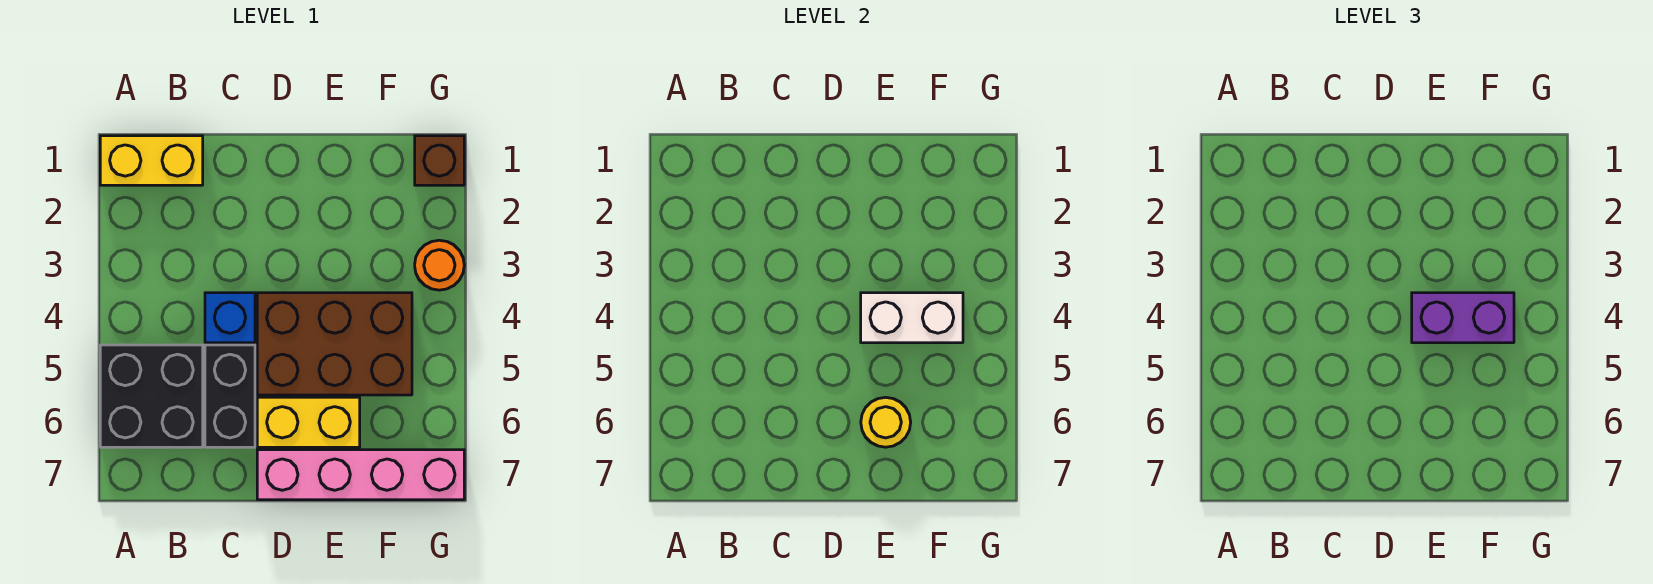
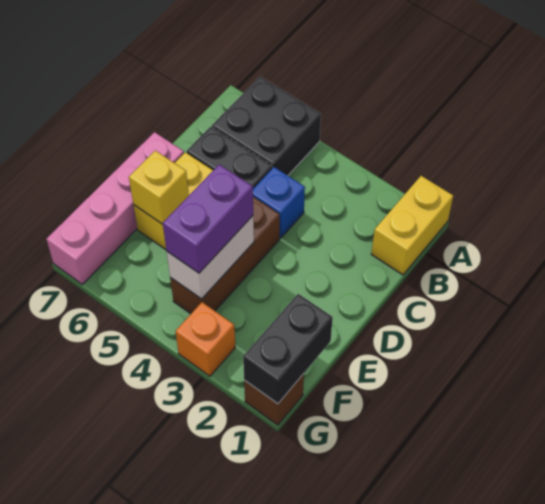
brown 2x3 brick [257,293,412,395] -> brown 1x3 brick [170,197,280,314]
yellow 1x1 round brick [861,397,911,447] -> yellow 1x1 brick [129,151,189,224]
none -> black 1x2 brick [243,294,333,404]
orange 1x1 round brick [415,240,464,290] -> orange 1x1 brick [175,302,235,376]

